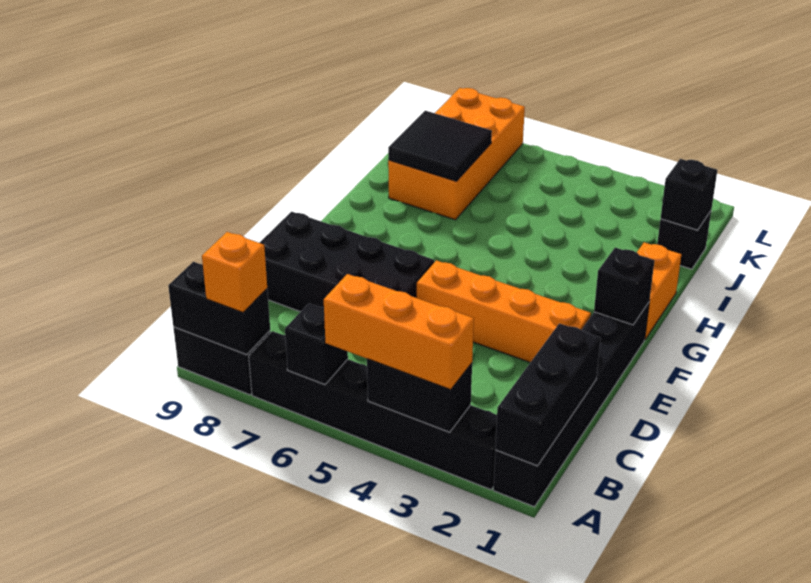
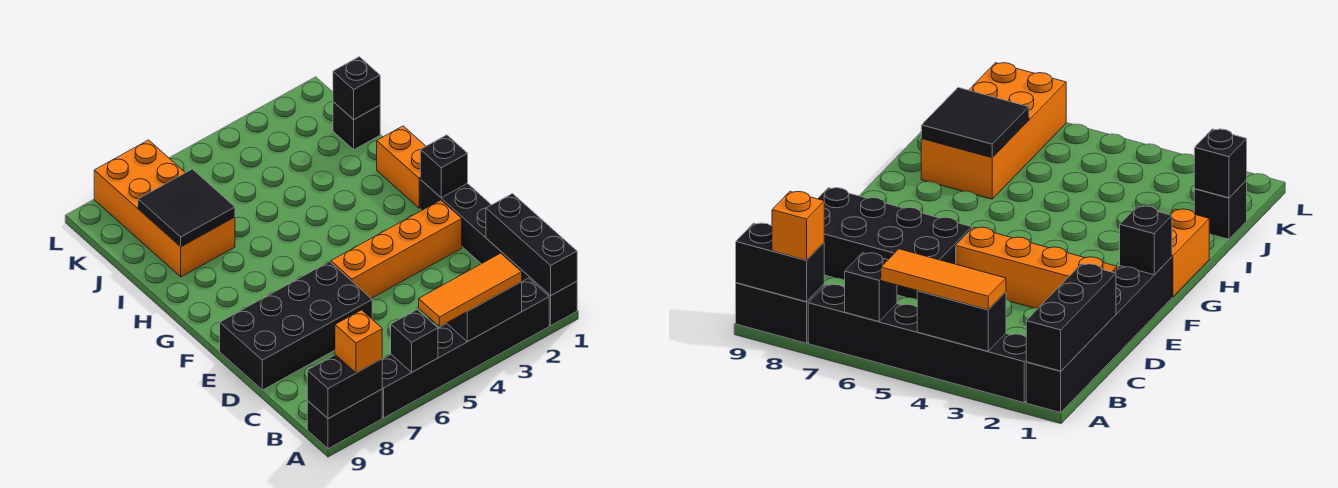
orange 1x3 brick [324,274,474,390] -> orange 1x3 tile [419,253,522,327]

